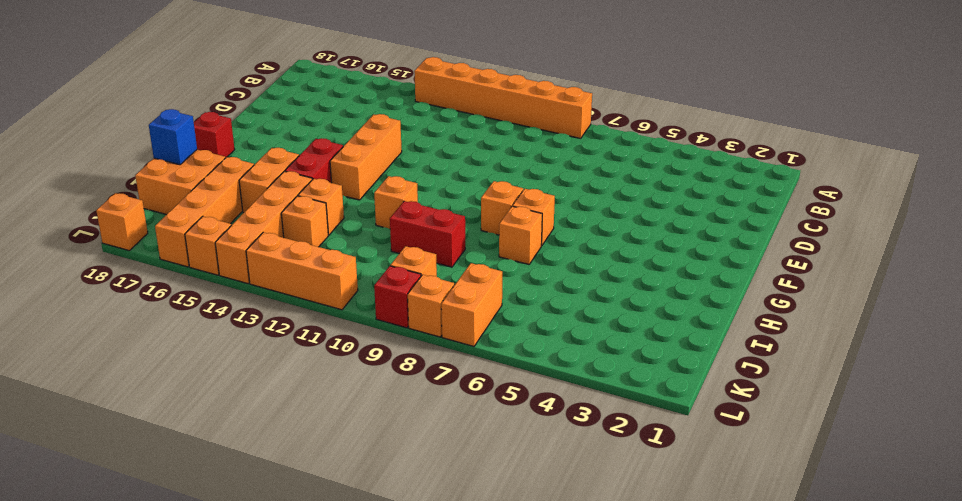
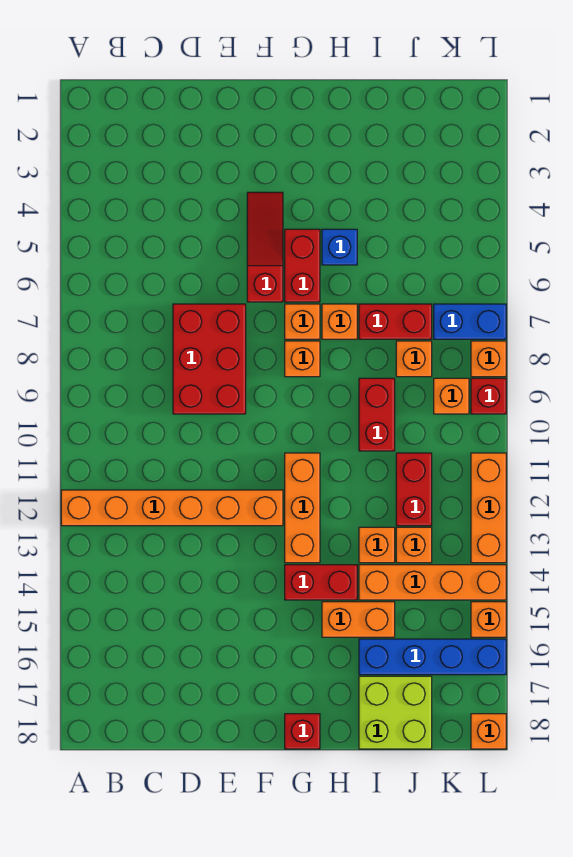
orange 1x6 brick [414,57,592,138] -> orange 1x6 brick turned to [61,490,283,526]
none -> red 2x3 brick [173,304,246,414]
orange 1x3 brick [330,114,402,200] -> orange 1x3 brick turned to [285,453,320,563]
none -> red 1x3 slope [247,192,283,302]
none -> red 1x2 brick [285,229,320,302]
orange 1x1 brick [374,176,418,229] -> orange 1x1 brick moved to [396,341,432,377]
none -> red 1x2 brick [359,304,432,339]
orange 1x4 brick [155,157,254,267] -> blue 1x4 brick [359,639,506,675]
orange 2x2 brick [135,150,225,215] -> lime 2x2 brick [359,676,432,749]
blue 1x1 brick [149,109,197,165] -> blue 1x1 brick moved to [322,229,357,265]
none -> red 1x2 brick [396,453,432,526]
orange 1x2 brick [441,263,502,346] -> blue 1x2 brick [434,304,506,339]

